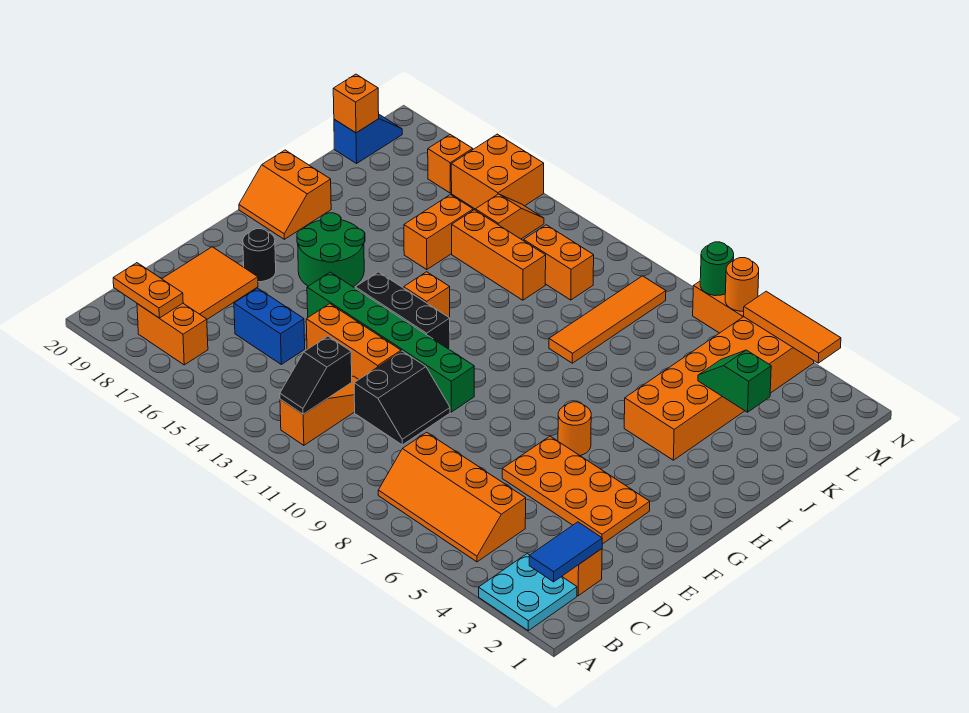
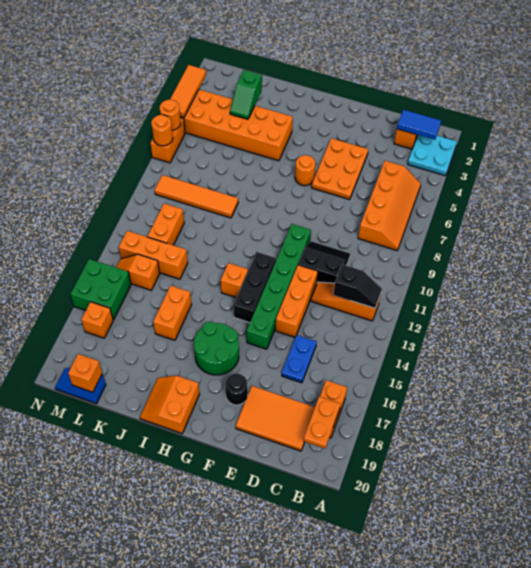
blue 1x2 brick [234,288,305,364] -> blue 1x2 plate [282,335,317,383]
orange 2x4 plate [502,436,650,544] -> orange 2x3 plate [312,138,368,200]
orange 2x2 slope [239,150,331,239] -> orange 2x2 slope turned to [140,376,200,433]
orange 1x2 brick [404,195,473,270] -> orange 1x2 brick turned to [153,286,192,340]
orange 1x3 brick [452,210,546,300] -> orange 1x3 brick turned to [119,231,188,279]
orange 2x2 brick [451,134,544,209] -> green 2x2 brick [71,259,131,320]
green 1x1 round brick [700,242,734,296] -> orange 1x1 round brick [151,115,173,146]

